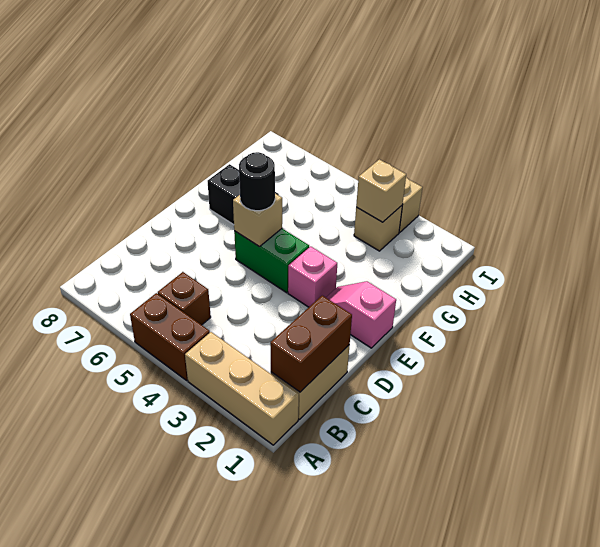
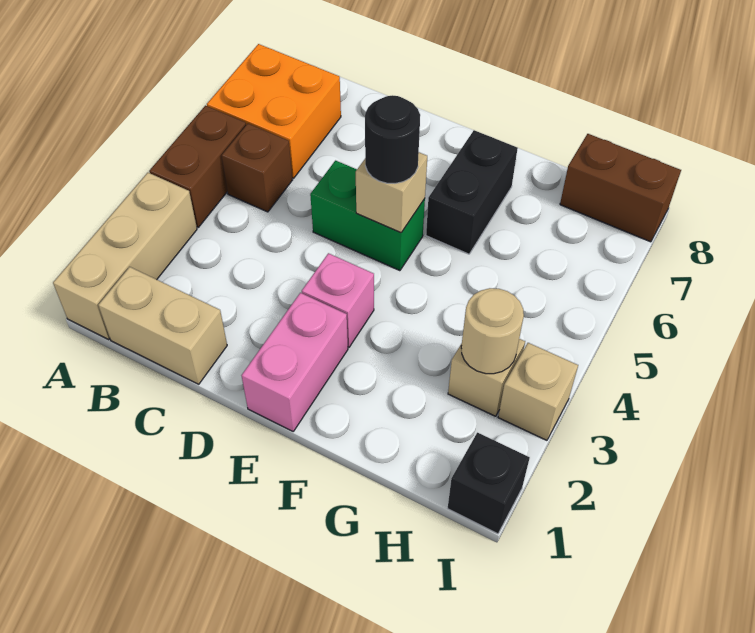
none -> orange 2x2 brick [207,44,341,178]
brown 1x2 brick [270,296,352,392] -> brown 1x2 brick moved to [560,134,681,242]
pink 1x2 slope [326,281,396,348] -> pink 1x2 brick [242,293,348,431]
green 1x2 brick [234,229,309,293] -> green 1x2 brick turned to [310,161,425,271]
tan 1x1 brick [356,159,406,222] -> tan 1x1 round brick [461,288,524,374]
none -> black 1x1 brick [448,433,530,534]

